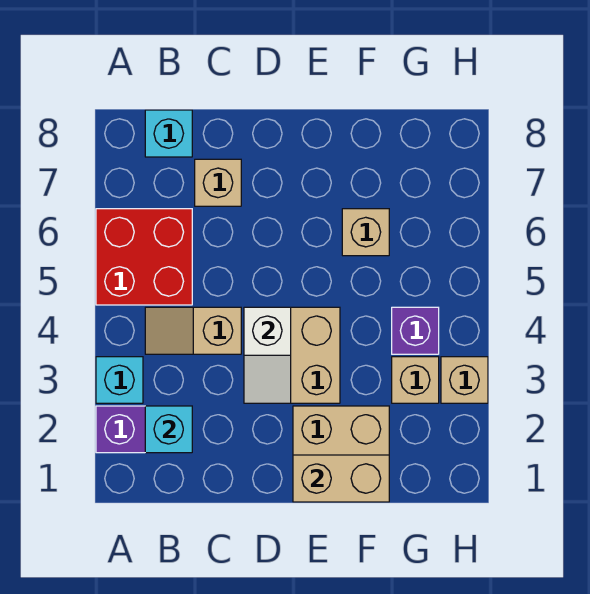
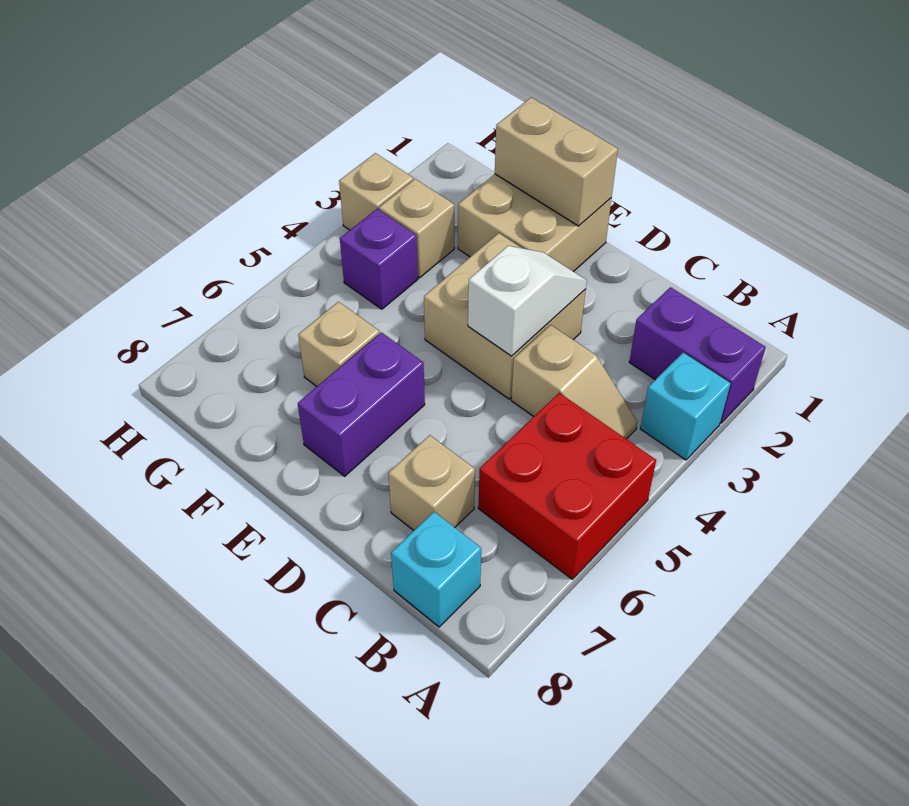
cyan 1x1 brick [145,406,192,453] -> none
none -> purple 1x2 brick [298,332,425,476]

